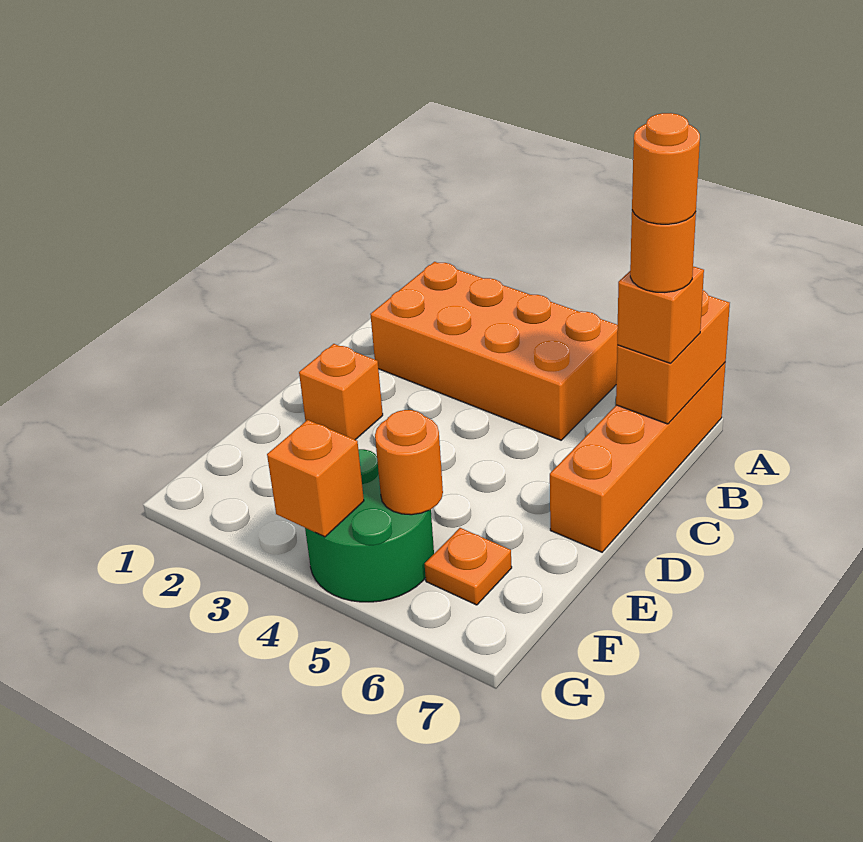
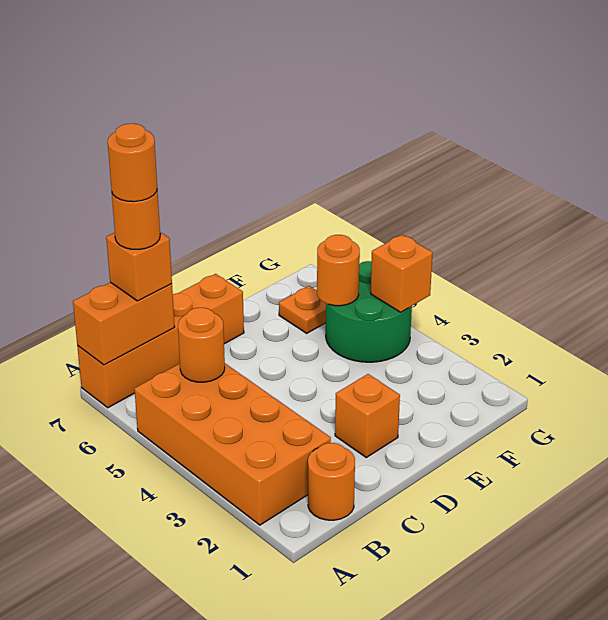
none -> orange 1x1 round brick [308,443,355,520]
none -> orange 1x1 round brick [178,308,225,382]

